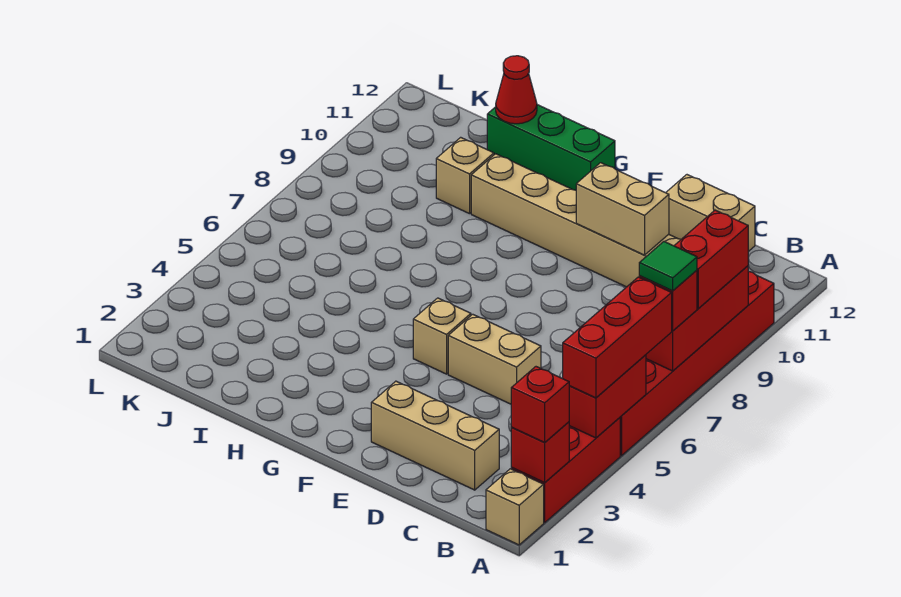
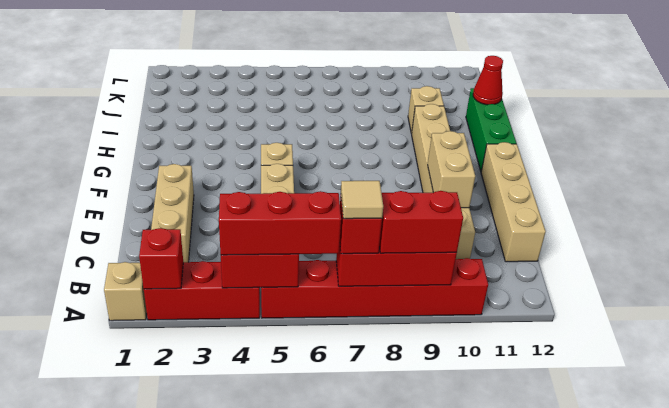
red 1x1 brick [511,367,569,443] -> none
green 1x1 tile [639,242,697,291] -> tan 1x1 tile [341,181,383,219]
tan 1x2 brick [666,175,755,252] -> tan 1x4 brick [481,142,546,262]

